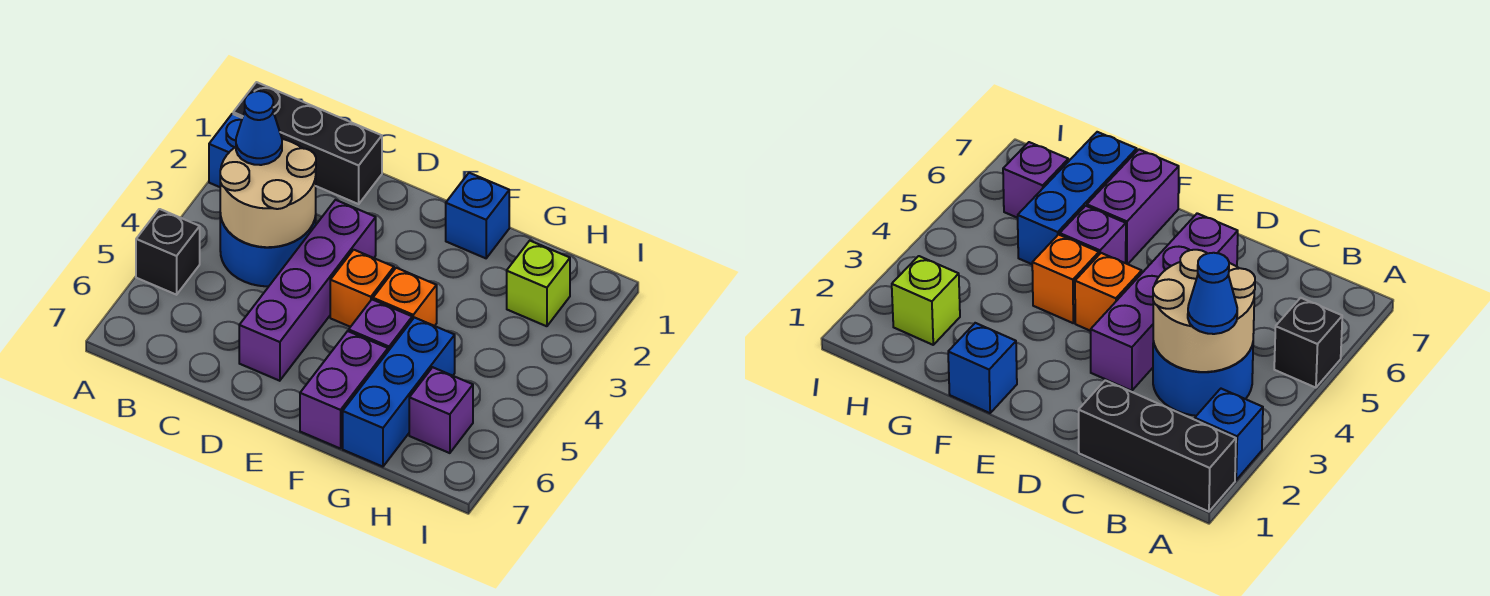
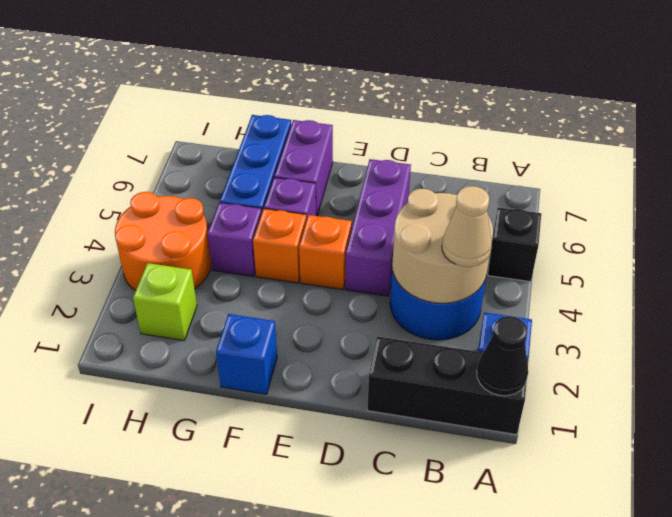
none -> black 1x1 cone [477,316,528,396]
blue 1x1 cone [236,91,282,165] -> tan 1x1 cone [442,186,492,267]
purple 1x4 brick [239,200,376,381] -> purple 1x3 brick [345,159,411,296]
none -> orange 2x2 round brick [115,192,211,291]
purple 1x1 brick [409,367,473,453] -> purple 1x1 brick moved to [207,203,262,277]

